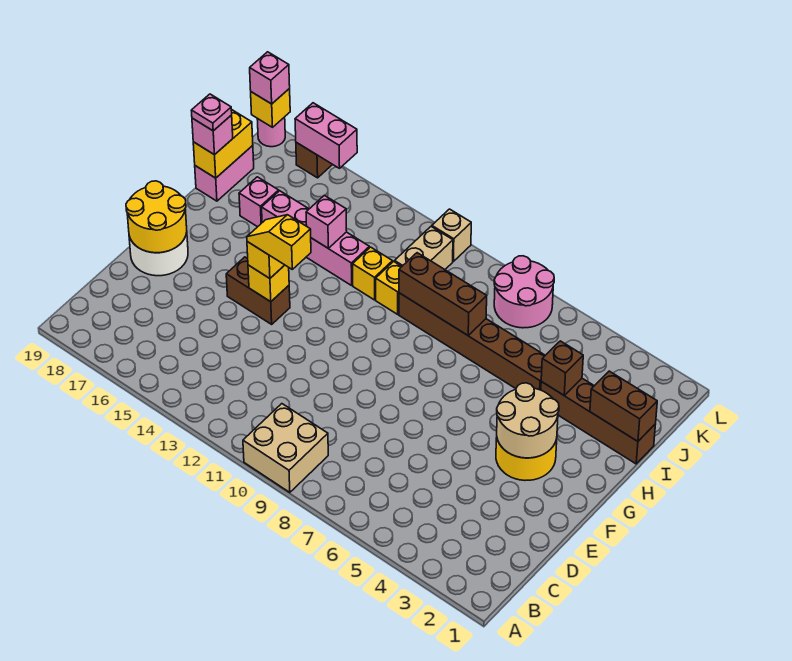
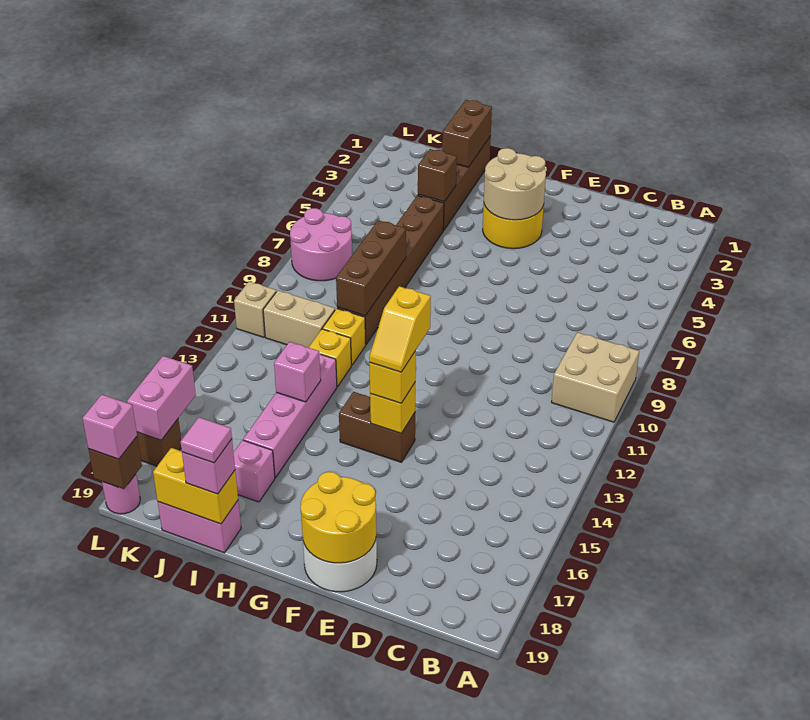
brown 1x2 brick [226,257,290,324] -> brown 1x2 brick turned to [339,392,415,462]
pink 1x1 plate [191,94,232,131] -> pink 1x1 tile [181,417,232,463]
yellow 1x1 brick [251,89,290,127] -> brown 1x1 brick [88,437,142,489]

